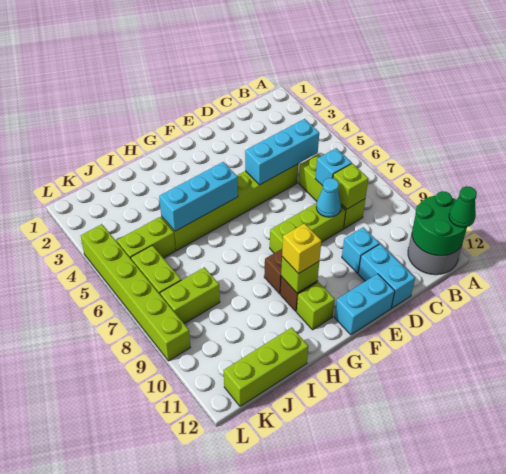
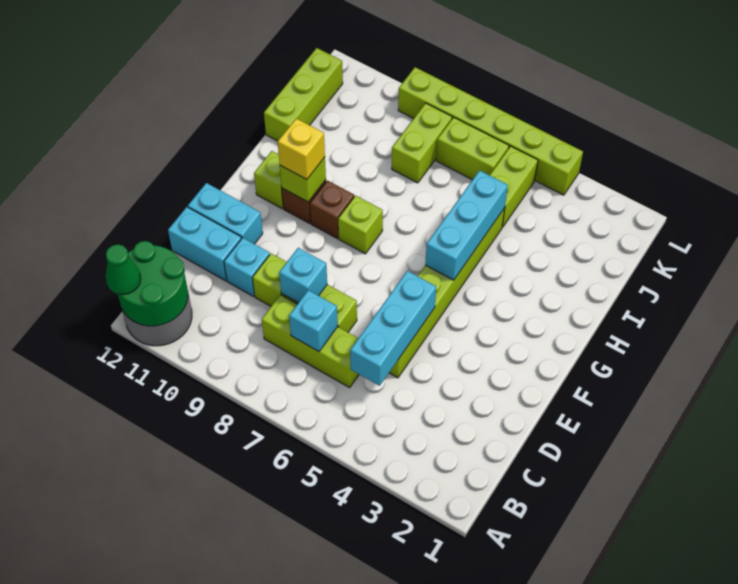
lime 1x1 brick [333,163,368,209] -> lime 1x1 brick moved to [338,196,383,254]
lime 1x3 brick [270,203,346,253] -> lime 1x3 brick turned to [253,254,357,332]
cyan 1x1 cone [316,178,341,217] -> cyan 1x1 brick [279,248,327,303]
cyan 1x2 brick [334,274,395,335] -> cyan 1x2 brick turned to [188,183,263,244]

